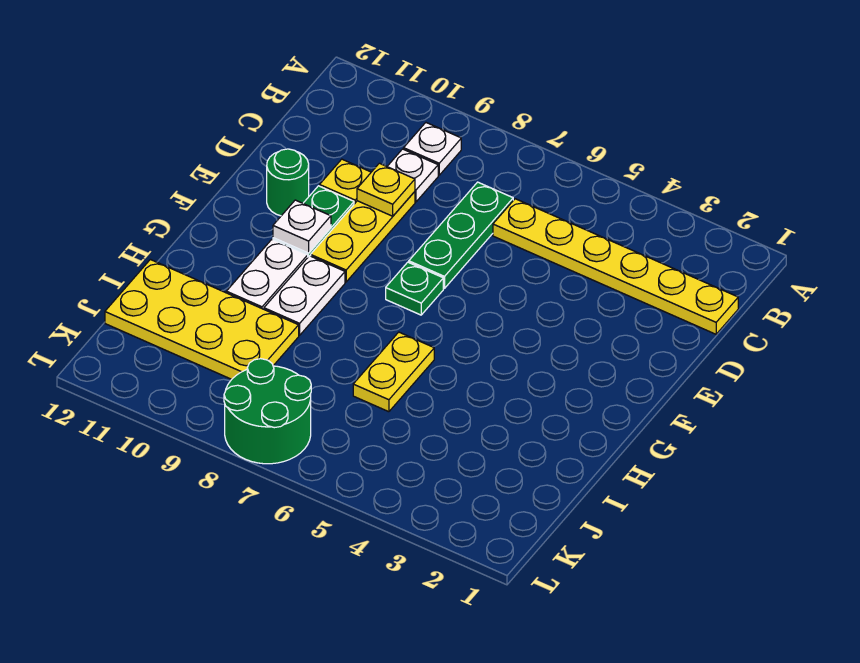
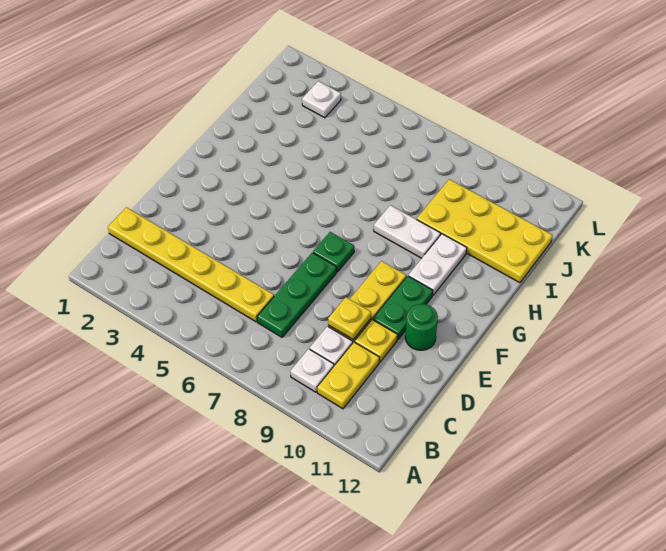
white 1x1 plate [273,200,331,253] -> white 1x1 plate moved to [302,81,341,118]
white 1x2 plate [264,256,345,335] -> white 1x2 plate turned to [374,205,441,258]
yellow 1x2 plate [353,332,434,412] -> yellow 1x2 plate moved to [317,342,379,409]
green 2x2 round brick [224,359,311,464] -> none

